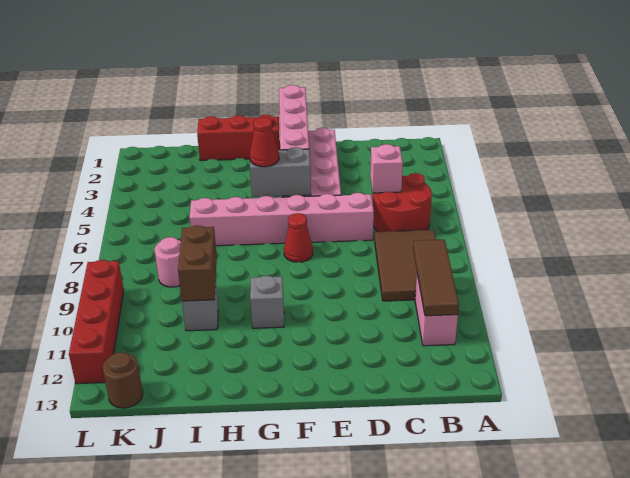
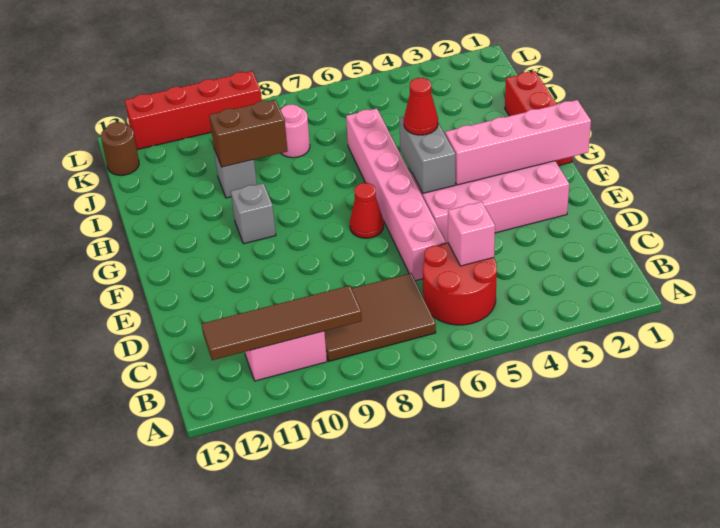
brown 1x3 tile [413,240,459,316] -> brown 1x4 tile [202,286,362,360]

